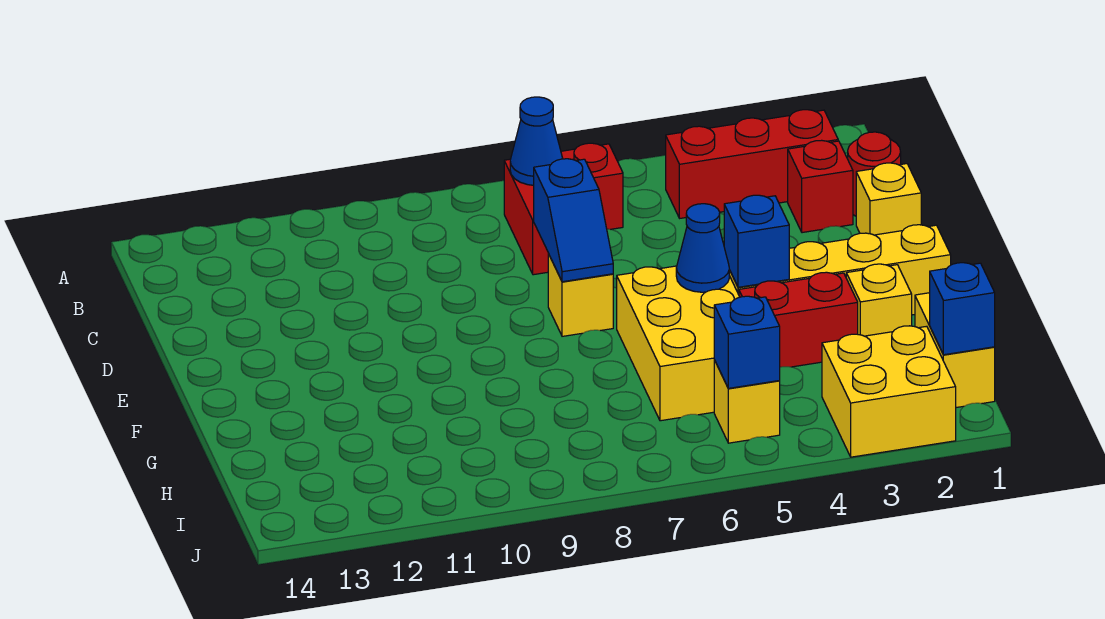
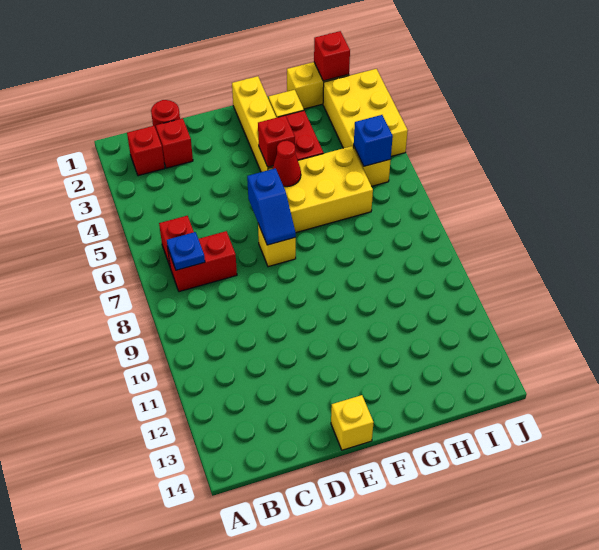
red 1x3 brick [666,110,838,218] -> red 1x1 brick [127,126,165,176]
blue 1x1 cone [510,97,563,185] -> blue 1x1 plate [167,232,205,270]
yellow 1x1 brick [856,163,921,235] -> yellow 1x1 brick moved to [331,395,374,450]
blue 1x2 slope [534,159,613,282] -> blue 1x2 slope turned to [247,168,296,245]
blue 1x1 brick [724,195,789,287] -> red 1x1 brick [258,115,295,167]
blue 1x1 cone [676,204,729,292] -> red 1x1 cone [272,141,301,187]
blue 1x1 brick [930,263,995,355] -> red 1x1 brick [314,31,350,81]
yellow 2x2 brick [822,326,956,457] -> yellow 2x3 brick [323,69,408,156]

